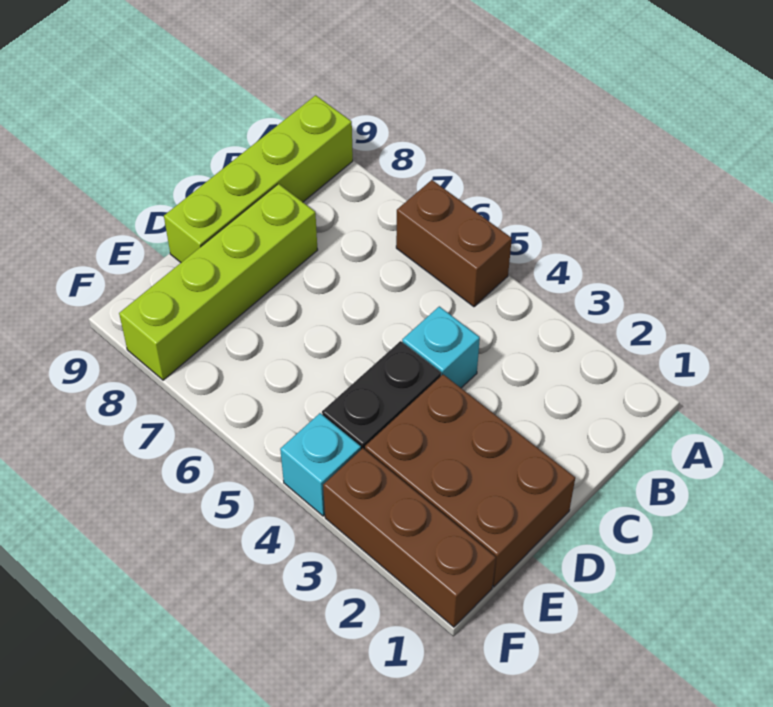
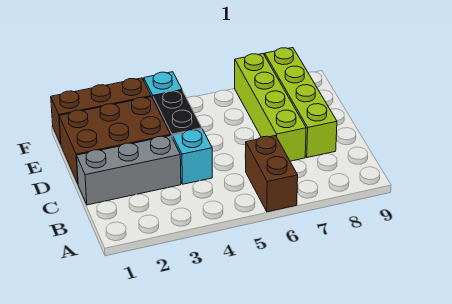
brown 1x2 brick [396,180,512,307] -> brown 1x2 brick turned to [246,136,298,212]
lime 1x4 brick [164,95,353,262] -> lime 1x4 brick moved to [235,54,306,161]
none -> grey 1x3 brick [77,135,181,205]

